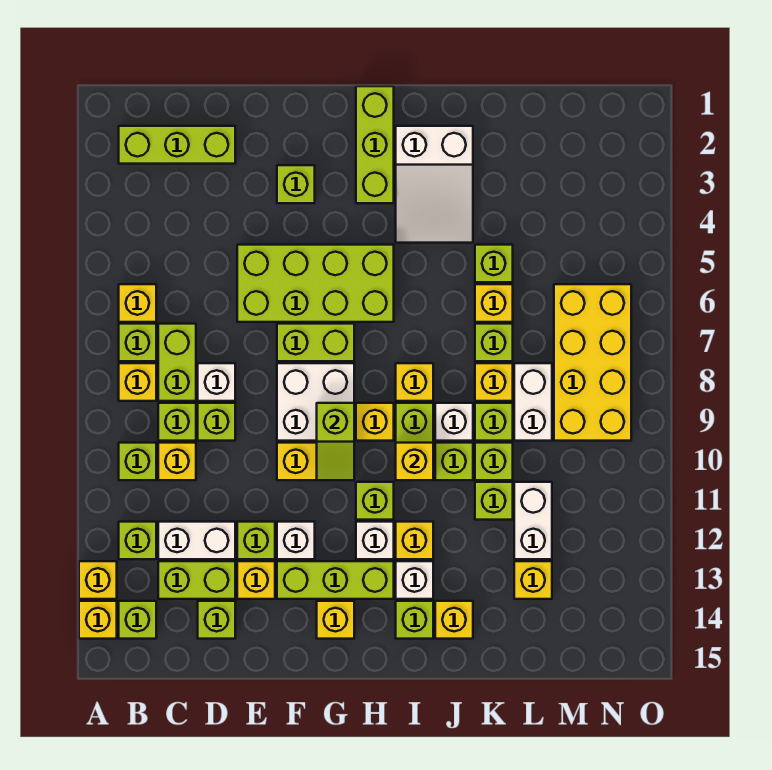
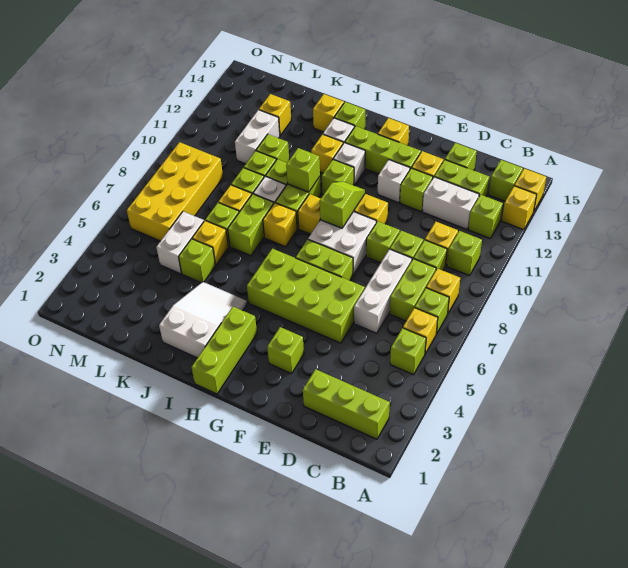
none -> lime 1x1 brick [390,328,426,375]
white 1x1 brick [198,363,235,401] -> white 1x3 brick [354,249,412,333]
none -> lime 1x1 brick [366,221,400,263]
yellow 1x1 brick [396,443,433,480] -> lime 1x1 brick [286,148,320,192]
none -> lime 1x2 brick [228,194,274,256]
white 1x2 brick [514,363,552,441] -> white 1x2 brick moved to [156,211,204,274]

